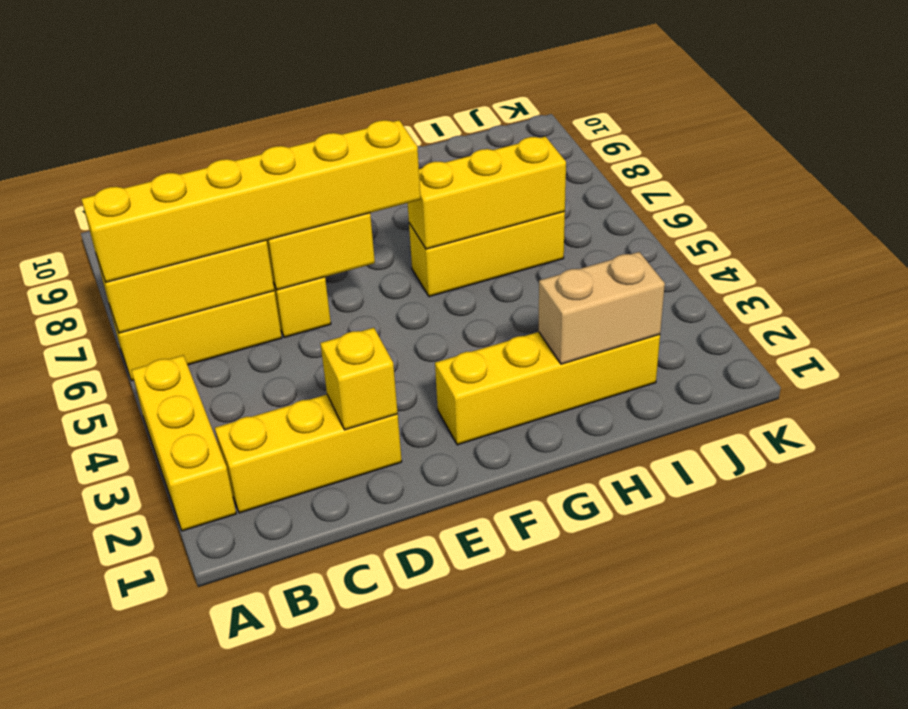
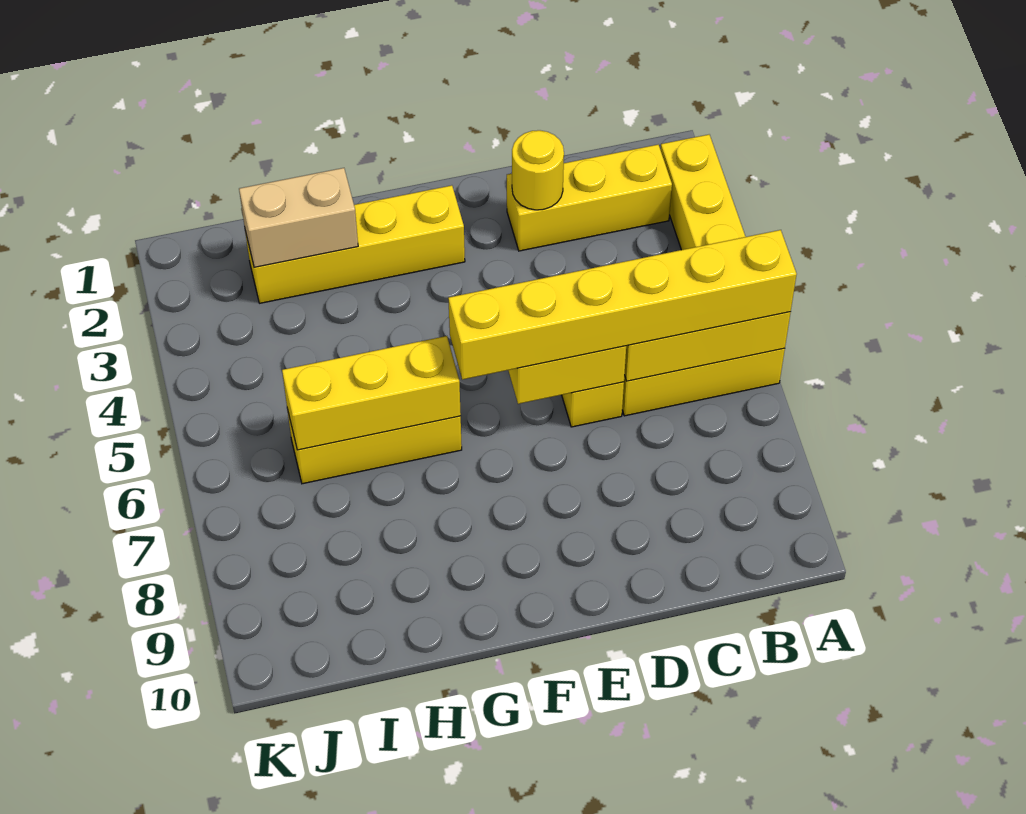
yellow 1x1 brick [320,328,398,430] -> yellow 1x1 round brick [512,130,564,210]

